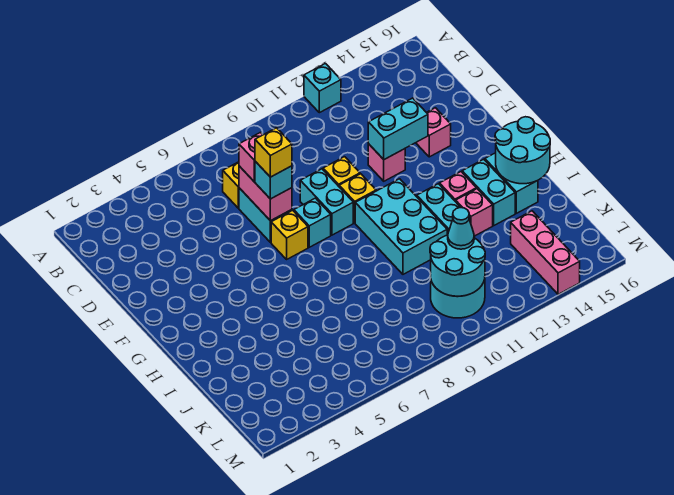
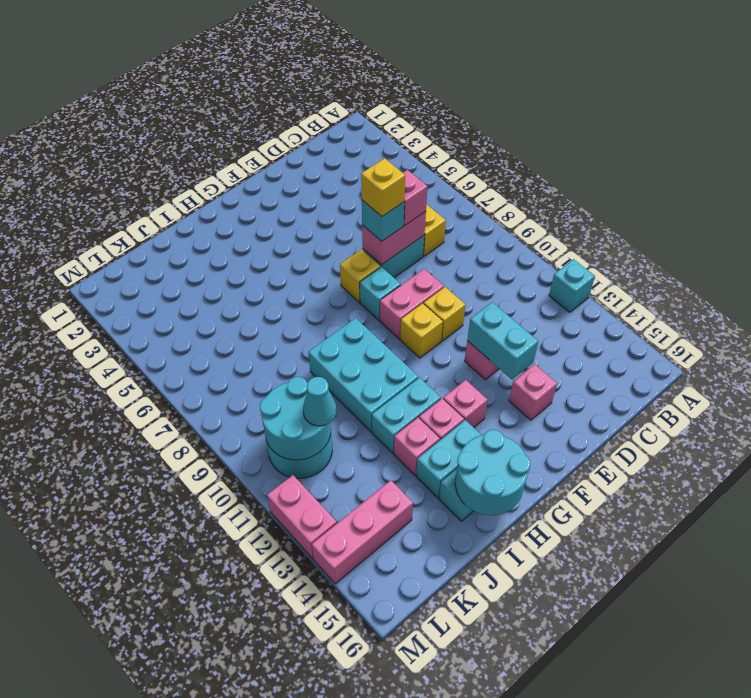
cyan 1x2 brick [300,169,353,235] -> pink 1x2 brick [380,269,444,339]
cyan 2x3 brick [355,179,447,274] -> cyan 2x3 brick turned to [308,318,418,432]
none -> pink 1x1 brick [443,380,488,427]
none -> pink 1x2 brick [267,475,337,559]

